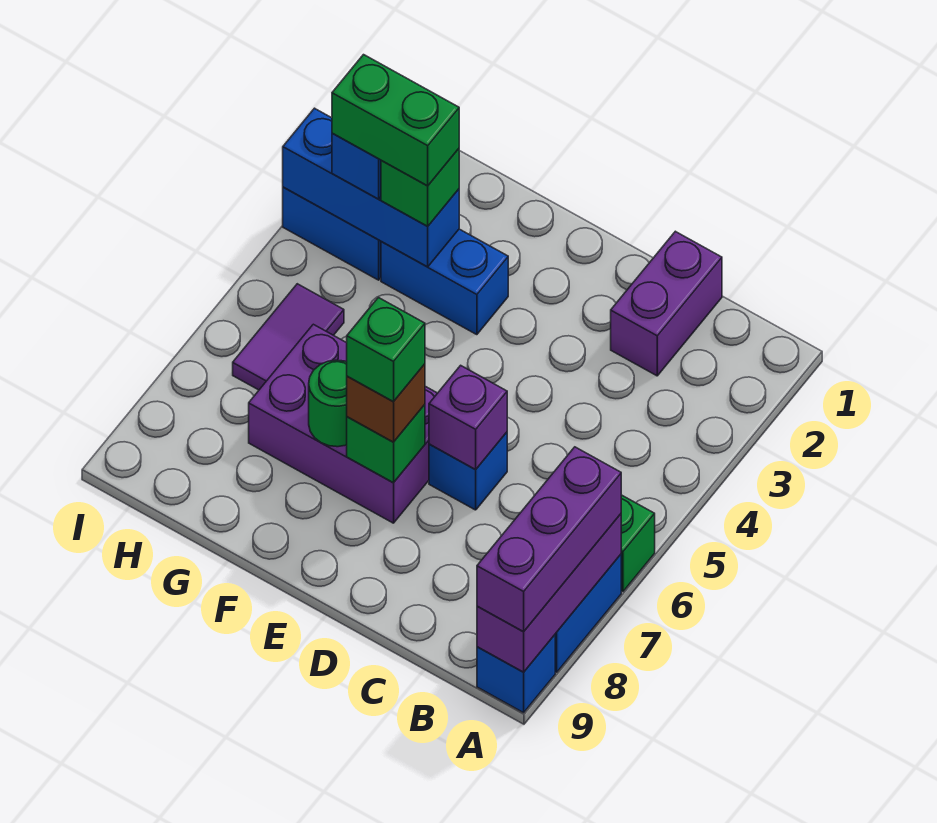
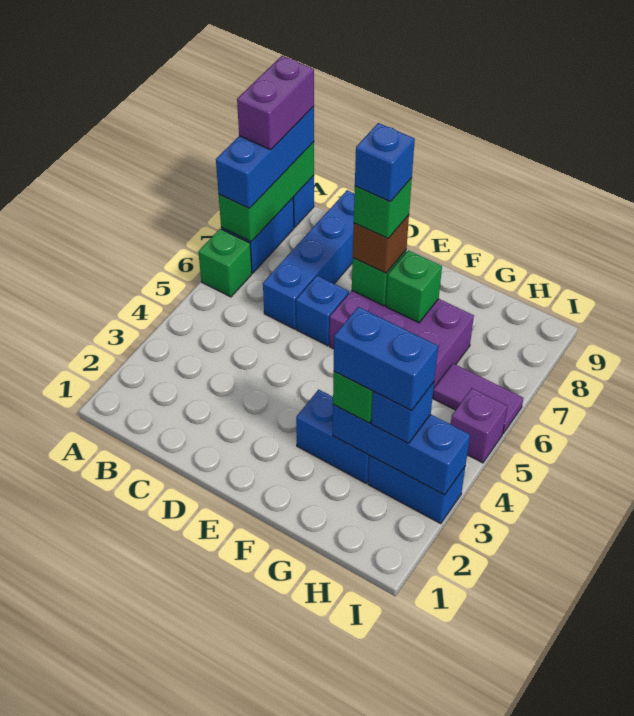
purple 1x3 brick [477,514,621,672] -> green 1x3 brick [219,142,314,242]
purple 1x3 brick [477,447,621,632] -> blue 1x3 brick [216,106,314,208]
purple 1x2 brick [611,231,722,376] -> purple 1x2 brick moved to [237,56,314,150]
none -> blue 1x4 brick [263,190,355,329]
purple 1x1 brick [429,365,507,470] -> purple 1x1 brick moved to [451,388,507,463]
none -> blue 1x1 brick [355,123,415,202]
green 1x1 round brick [309,360,347,447] -> green 1x1 brick [386,250,442,323]
green 1x2 brick [332,55,459,186] -> blue 1x2 brick [334,307,438,411]
purple 1x2 tile [233,284,344,390] -> purple 1x2 tile turned to [433,363,523,433]

